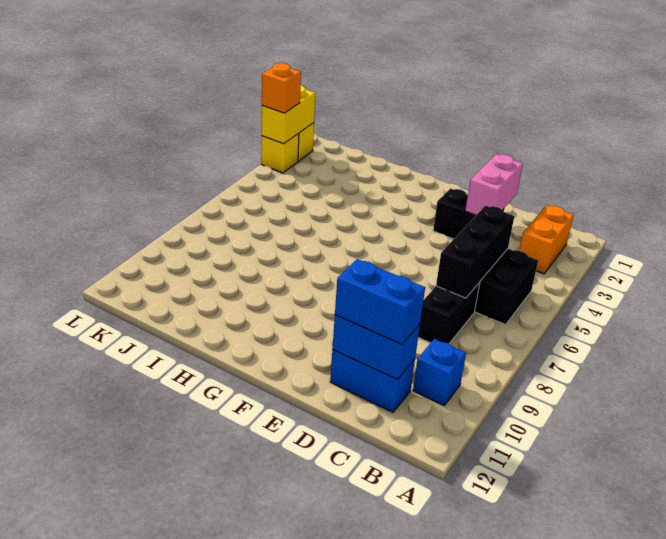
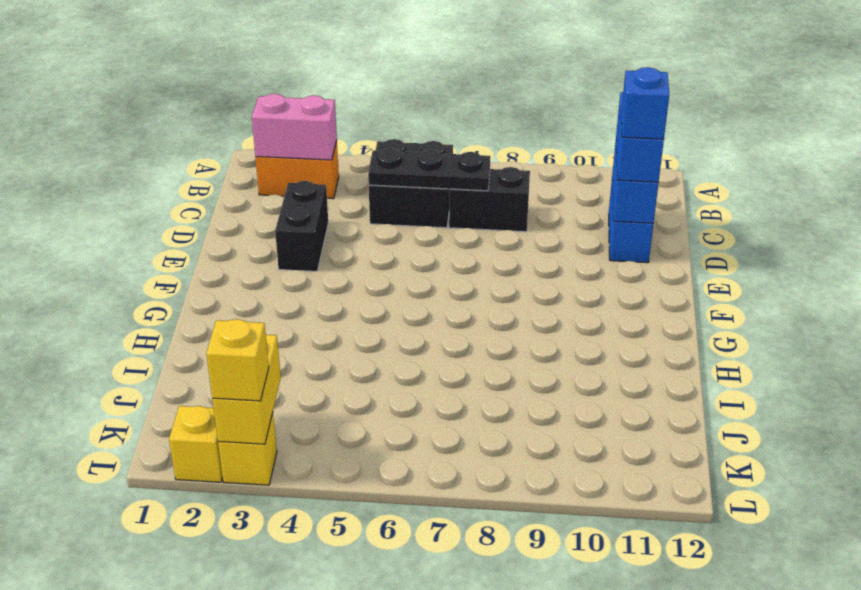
blue 1x1 brick [413,339,466,406] -> blue 1x1 brick moved to [621,67,669,139]
black 1x3 brick [436,206,514,298] -> black 1x3 plate [368,148,490,191]
pink 1x2 brick [465,154,523,215] -> pink 1x2 brick moved to [252,94,337,160]
yellow 1x2 brick [262,85,315,144] -> yellow 1x2 brick turned to [212,335,281,444]
orange 1x1 brick [262,63,301,113] -> yellow 1x1 brick [206,319,269,401]

